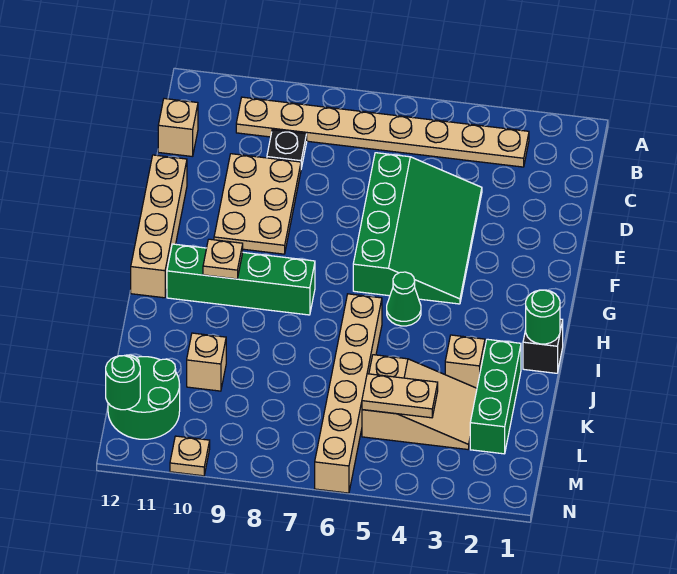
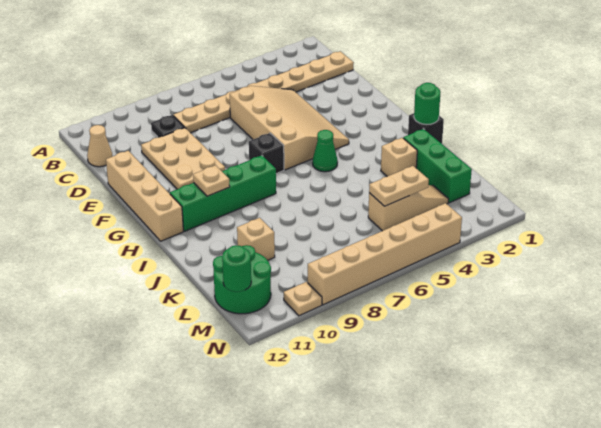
tan 1x8 plate [236,97,529,167] -> tan 1x8 plate moved to [173,51,354,133]
tan 1x1 brick [158,99,198,157] -> tan 1x1 cone [87,125,112,167]
green 3x4 slope [353,153,482,304] -> tan 3x4 slope [230,86,349,170]
none -> black 1x1 brick [249,133,284,174]
tan 1x6 brick [315,294,382,493] -> tan 1x6 brick turned to [308,203,462,305]
tan 2x3 slope [362,355,477,449] -> tan 1x3 slope [368,185,449,231]

